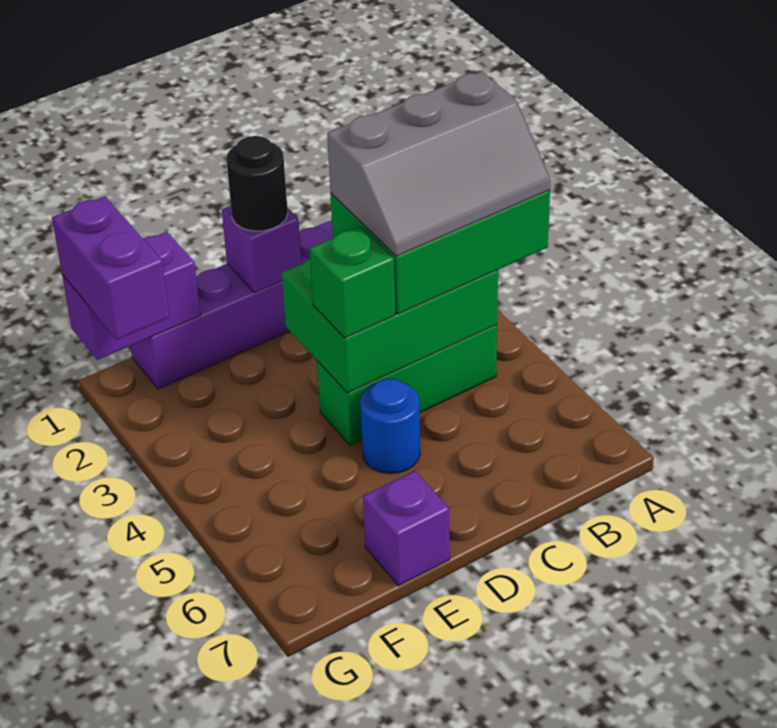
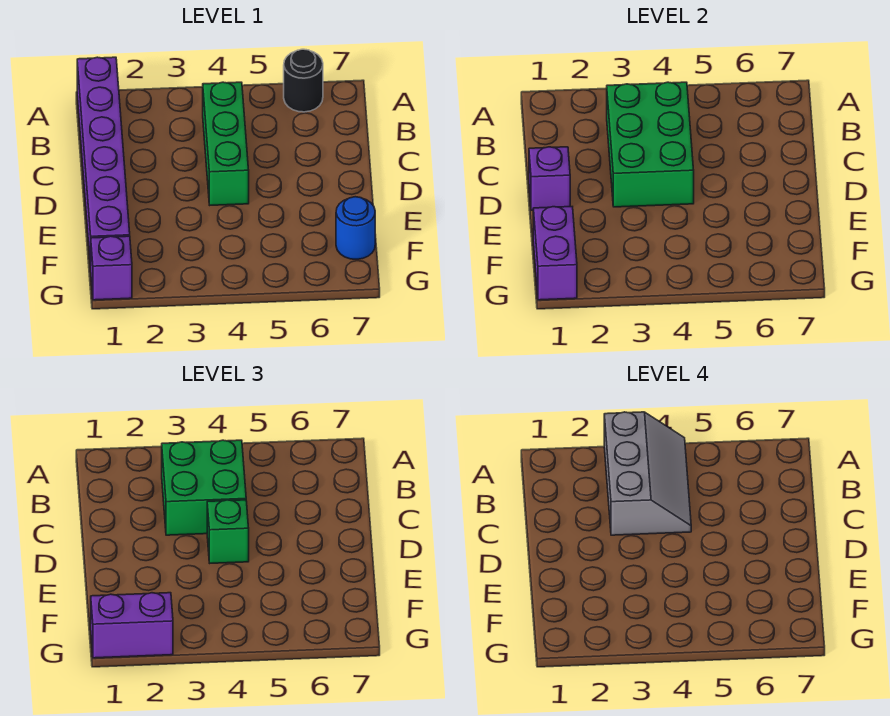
green 2x3 brick [330,190,550,314] -> green 2x2 brick [162,440,246,535]
black 1x1 round brick [226,136,288,231] -> black 1x1 round brick moved to [284,49,323,112]
blue 1x1 round brick [360,379,420,474] -> blue 1x1 round brick moved to [336,197,375,259]
purple 1x1 brick [363,471,450,586] -> purple 1x1 brick moved to [91,236,132,300]

